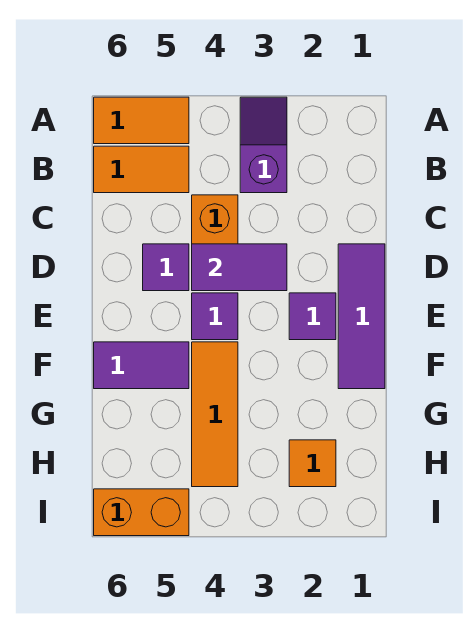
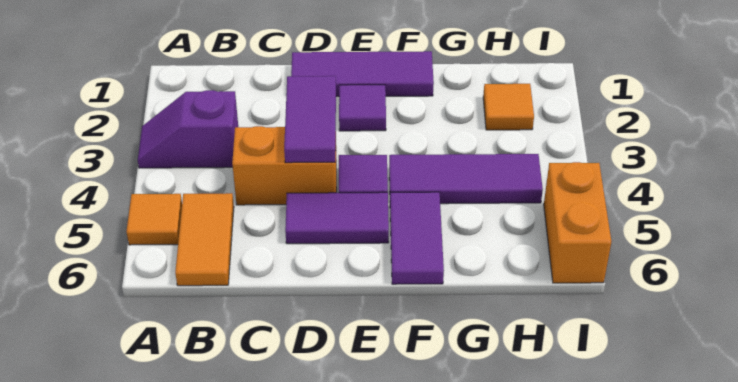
orange 1x2 tile [94,97,189,144] -> orange 1x1 tile [126,194,182,245]
purple 1x1 tile [143,244,189,291] -> purple 1x2 tile [285,192,389,244]
orange 1x3 tile [192,342,238,487] -> purple 1x3 tile [389,154,543,204]

